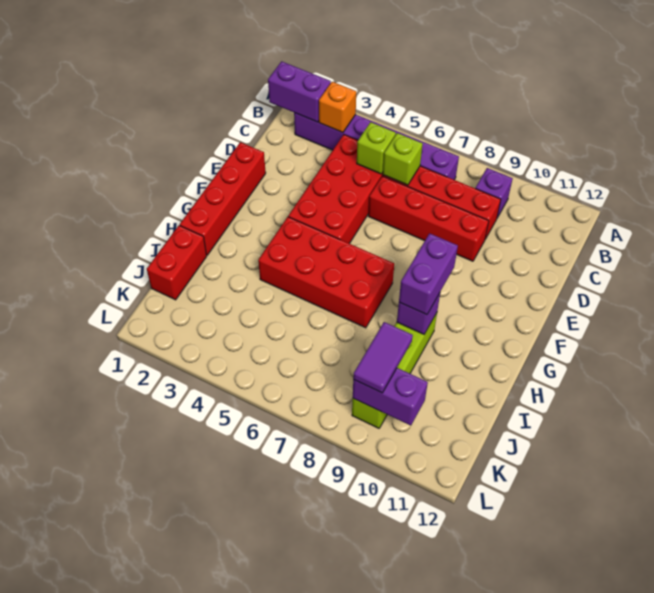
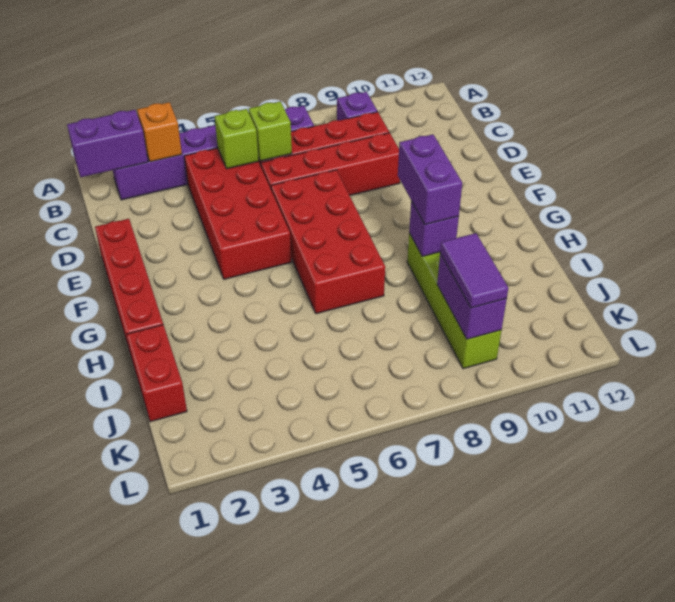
red 2x4 brick [258,217,394,328] -> red 2x4 brick turned to [271,170,385,314]
purple 1x2 brick [353,368,428,426] -> purple 1x2 brick turned to [437,253,507,339]

